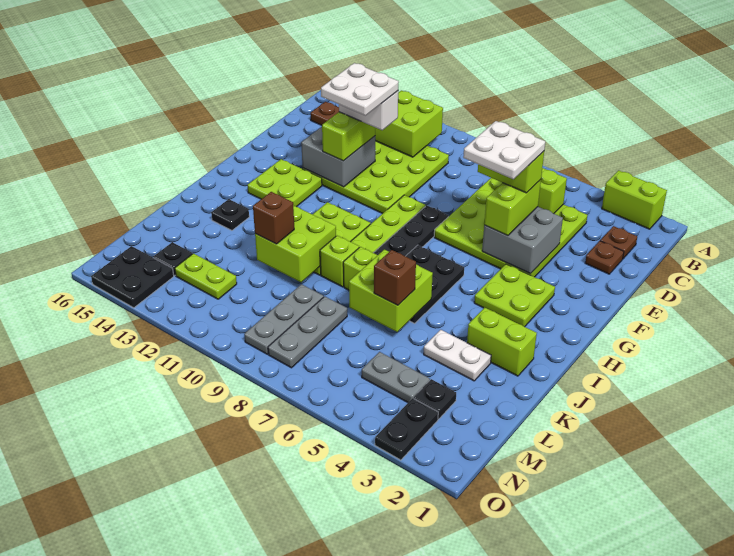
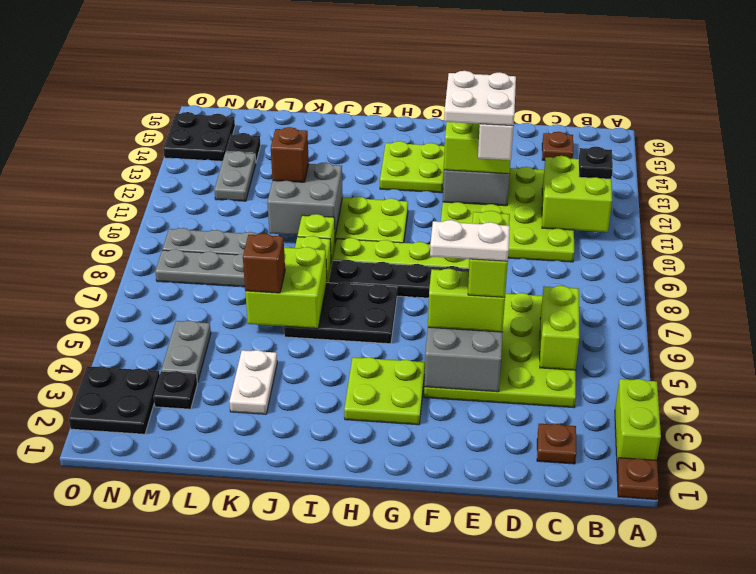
brown 1x1 plate [585,241,624,274] -> brown 1x1 plate moved to [617,458,659,500]
white 2x2 plate [463,121,545,179] -> white 1x2 plate [430,220,510,261]
lime 1x2 brick [467,307,537,376] -> none
lime 2x2 brick [255,205,336,282] -> grey 2x2 brick [267,162,343,235]
black 1x1 plate [211,199,249,230] -> black 1x1 plate moved to [579,147,613,179]
lime 1x2 plate [175,253,237,299] -> grey 1x2 plate [214,151,256,201]
black 1x2 plate [375,398,438,460] -> black 2x2 plate [69,366,160,434]

